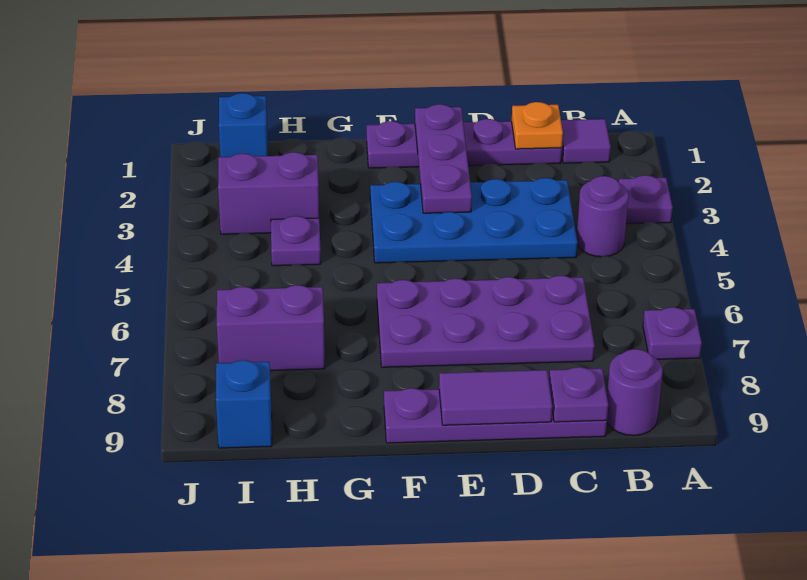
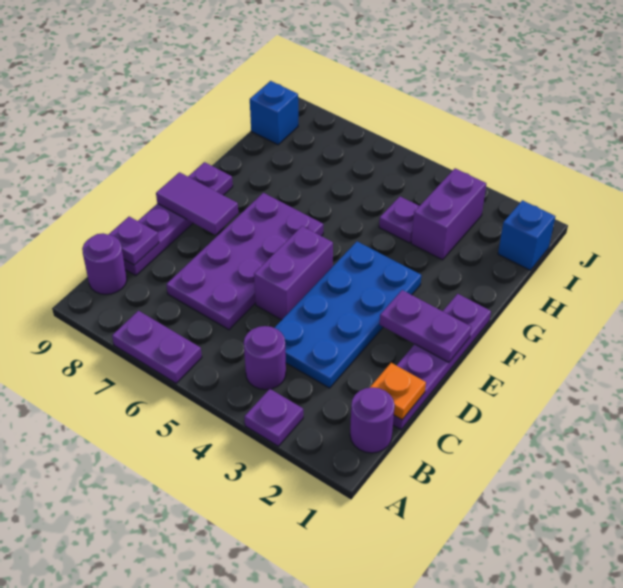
purple 1x1 plate [643,307,702,359] -> purple 1x2 plate [112,311,202,383]
purple 1x1 tile [561,119,611,163] -> purple 1x1 round brick [350,387,395,453]
purple 1x2 tile [439,370,552,425] -> purple 1x2 tile turned to [156,172,238,235]
purple 1x3 plate [415,104,472,213] -> purple 1x2 plate [380,290,471,362]
purple 1x2 brick [217,285,325,371] -> purple 1x2 brick moved to [254,226,333,320]

